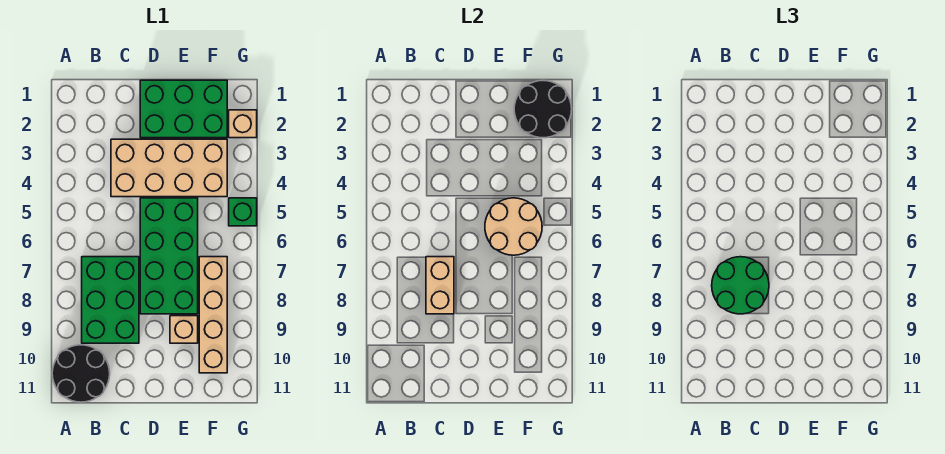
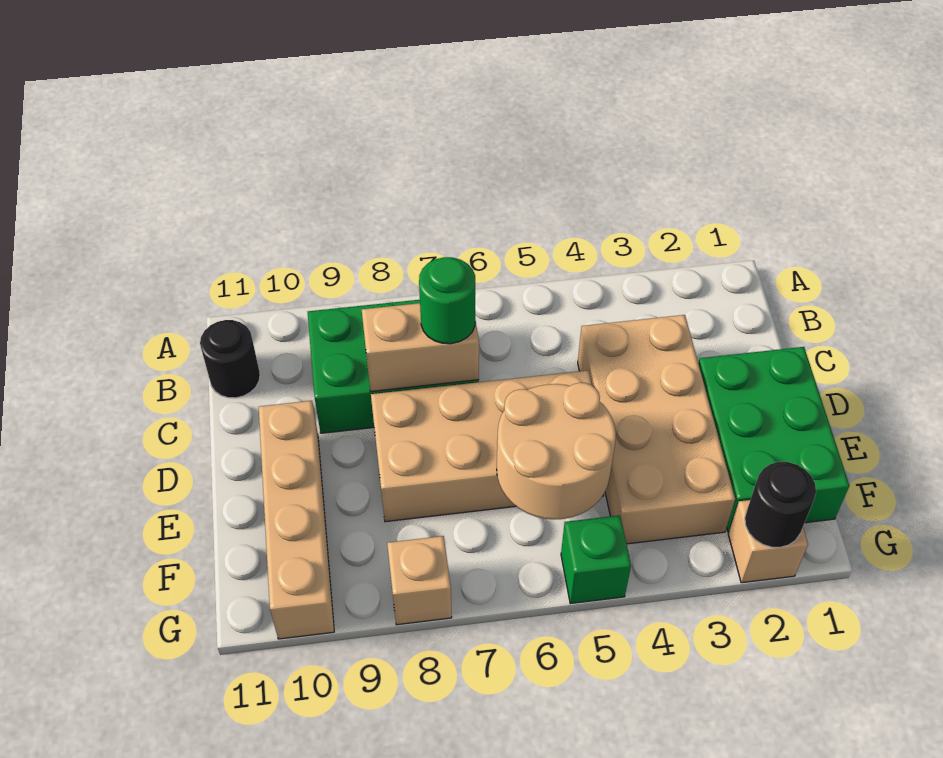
black 2x2 round brick [52,345,110,402] -> black 1x1 round brick [200,320,260,398]
green 2x2 round brick [712,257,769,314] -> green 1x1 round brick [419,257,475,344]
green 2x4 brick [140,198,198,314] -> tan 2x4 brick [371,370,604,522]
tan 1x1 brick [170,316,198,343] -> tan 1x1 brick moved to [387,536,452,625]
black 2x2 round brick [514,80,572,138] -> black 1x1 round brick [745,462,816,547]
tan 1x4 brick [199,257,227,373] -> tan 1x4 brick turned to [259,401,334,639]

